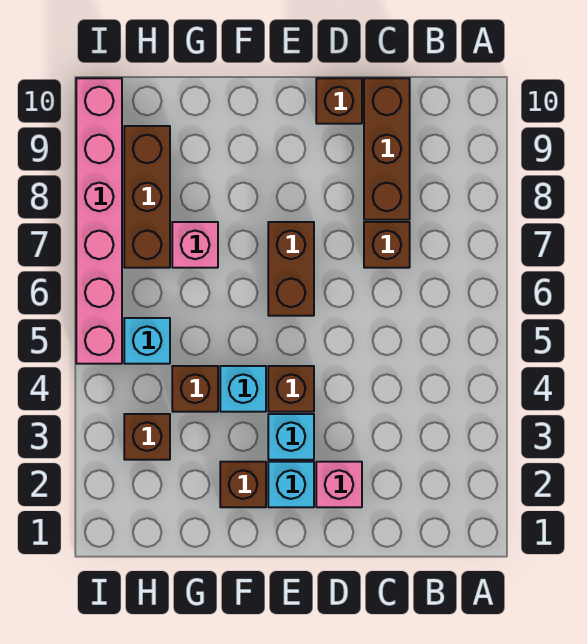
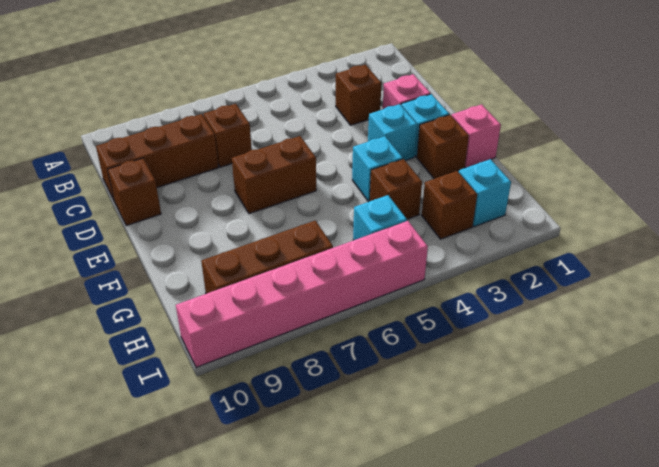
brown 1x1 brick [268,366,314,412] -> brown 1x1 brick moved to [336,65,381,125]
pink 1x1 brick [172,222,218,268] -> pink 1x1 brick moved to [452,104,501,168]
none -> cyan 1x1 brick [459,159,511,227]

